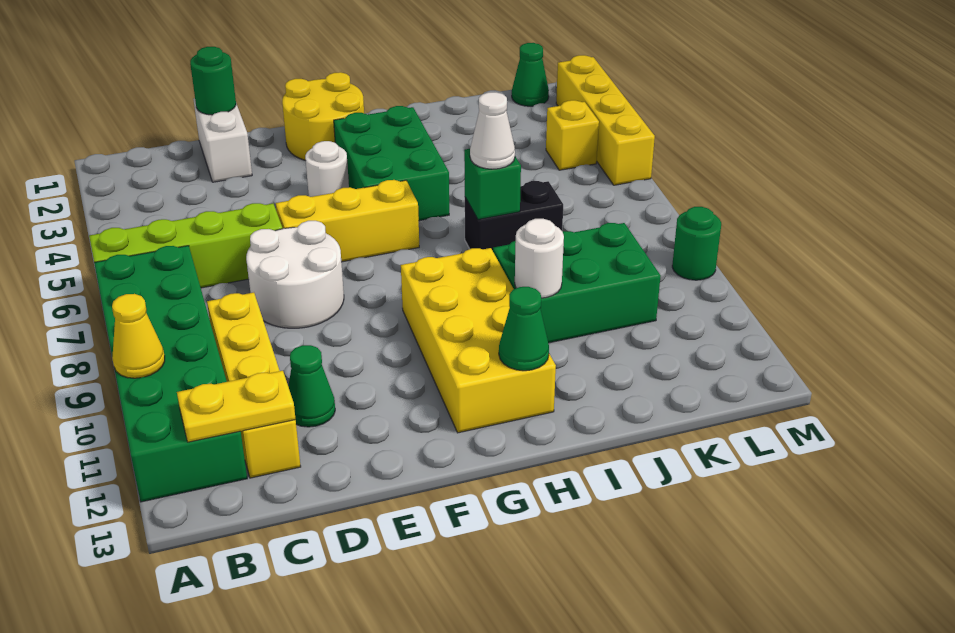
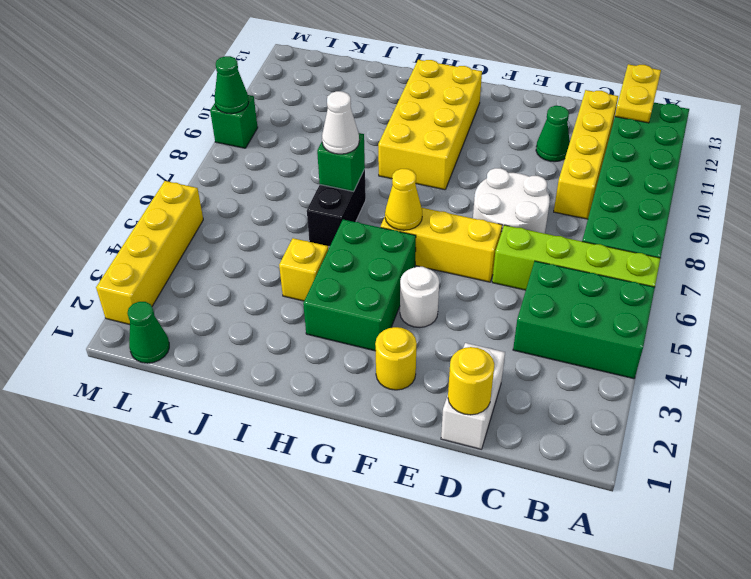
yellow 1x1 cone [112,294,165,378] -> yellow 1x1 cone moved to [385,169,422,230]
yellow 1x2 plate [177,371,296,442] -> yellow 1x2 plate turned to [615,64,661,123]
green 1x1 round brick [190,47,236,115] -> yellow 1x1 round brick [448,347,494,415]
yellow 2x2 round brick [282,72,364,161] -> yellow 1x1 round brick [375,327,417,390]
green 1x1 cone [499,287,549,371] -> green 1x1 cone moved to [215,56,249,114]
black 1x2 brick [465,181,563,251] -> black 1x2 brick turned to [307,169,366,247]
green 2x3 brick [493,223,661,343] -> green 2x3 brick moved to [513,261,655,379]
white 1x1 round brick [515,219,564,298] -> none
yellow 1x1 brick [546,100,599,170] -> yellow 1x1 brick moved to [279,238,328,301]
green 1x1 round brick [672,207,721,280] -> green 1x1 brick [210,95,258,148]

